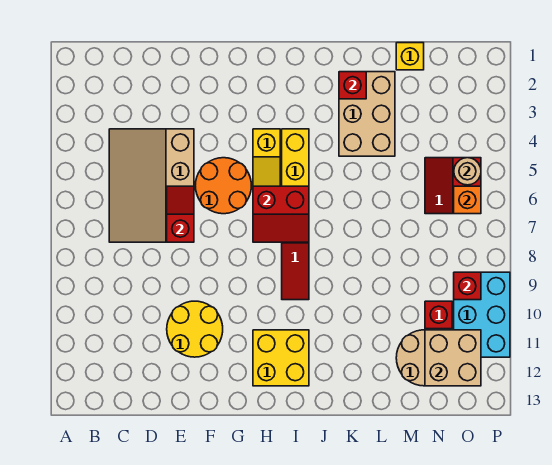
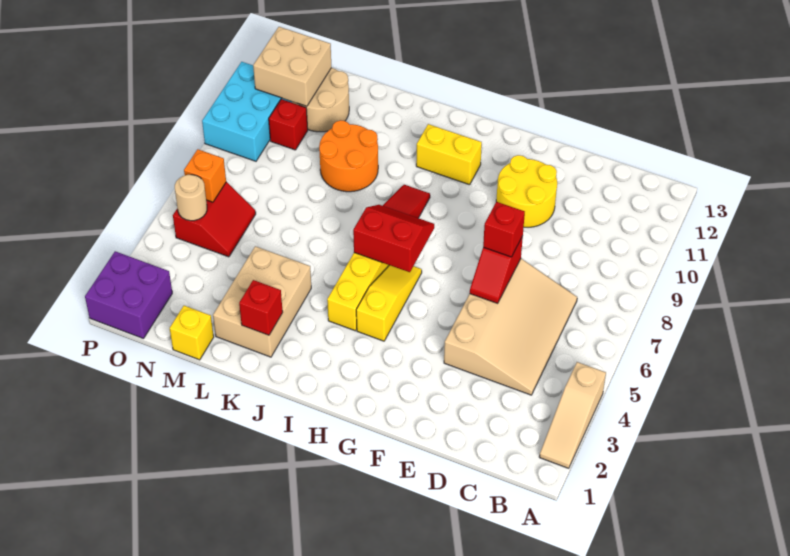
none -> tan 1x3 slope [539,362,606,468]
orange 2x2 round brick [195,158,251,214] -> orange 2x2 round brick moved to [319,120,378,192]
yellow 2x2 brick [253,330,309,386] -> yellow 1x2 brick [416,124,482,185]
none -> purple 2x2 brick [85,251,172,339]
red 1x1 brick [454,272,481,300] -> red 1x1 brick moved to [483,202,525,257]

